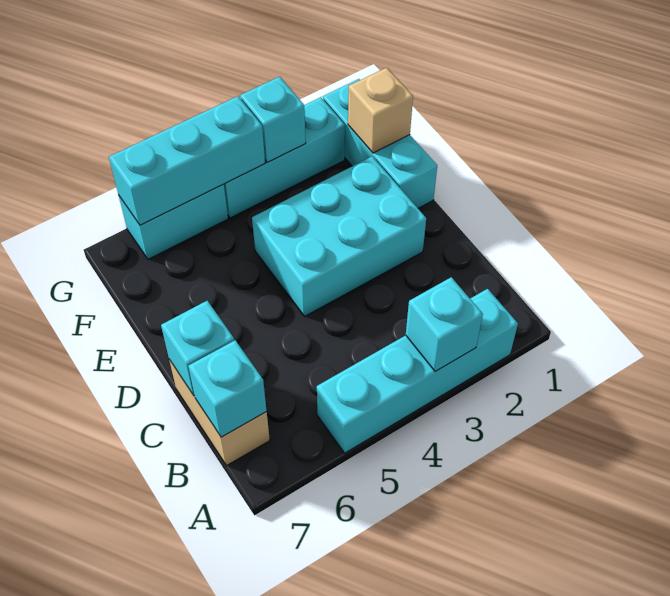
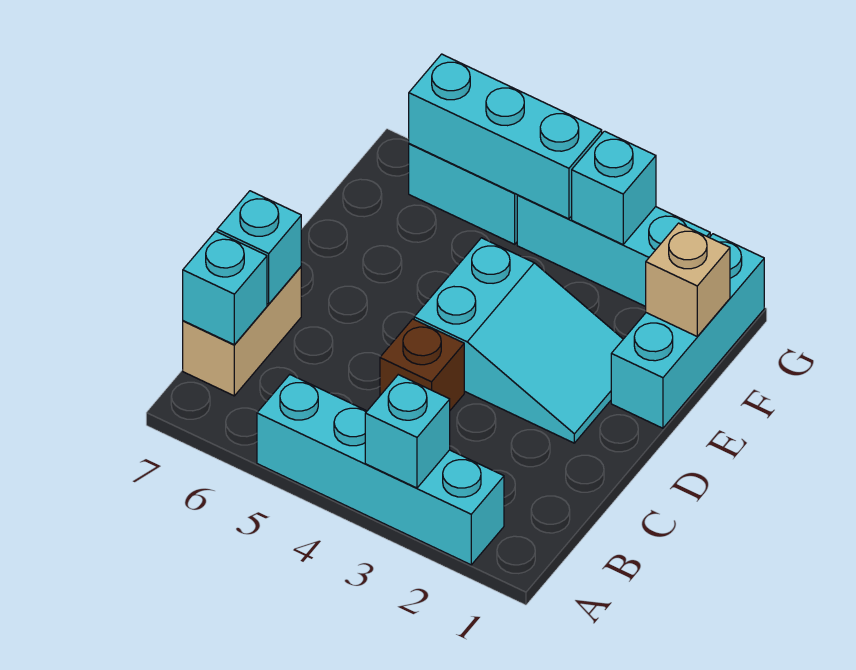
none -> brown 1x1 brick [380,319,464,410]
cyan 2x3 brick [252,156,426,316] -> cyan 2x3 slope [414,238,623,443]

